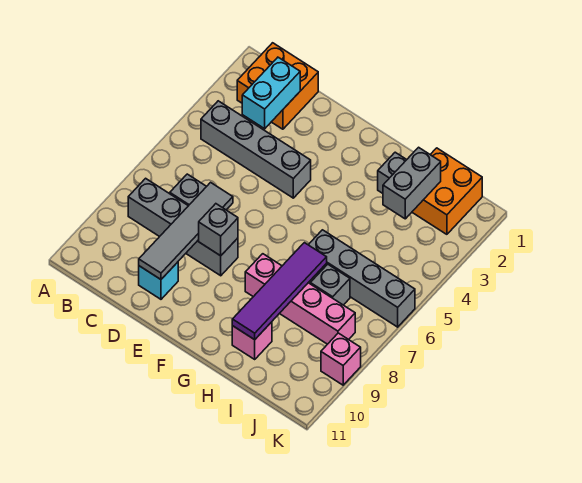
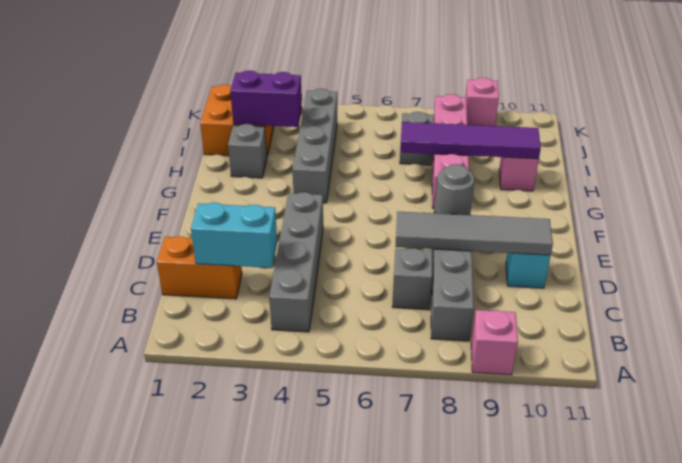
none -> pink 1x1 brick [471,310,518,375]
orange 2x2 brick [237,43,318,129] -> orange 1x2 brick [157,236,242,299]
grey 1x1 brick [199,204,238,256] -> grey 1x1 round brick [435,164,475,215]
grey 1x4 brick [309,230,415,327] -> grey 1x4 brick moved to [293,89,337,203]
grey 1x2 brick [383,147,441,219] -> purple 1x2 brick [230,70,302,127]

